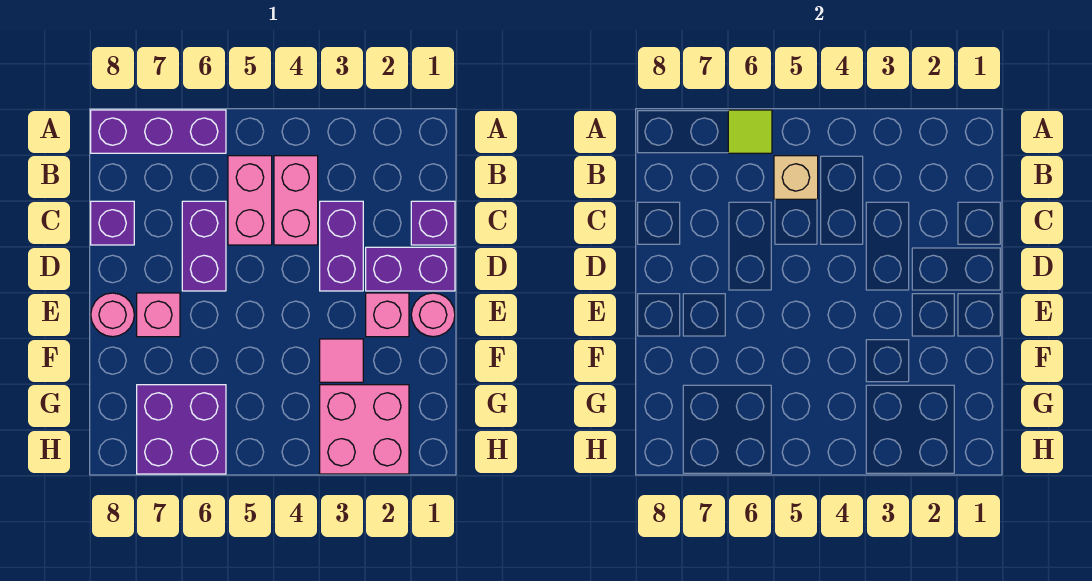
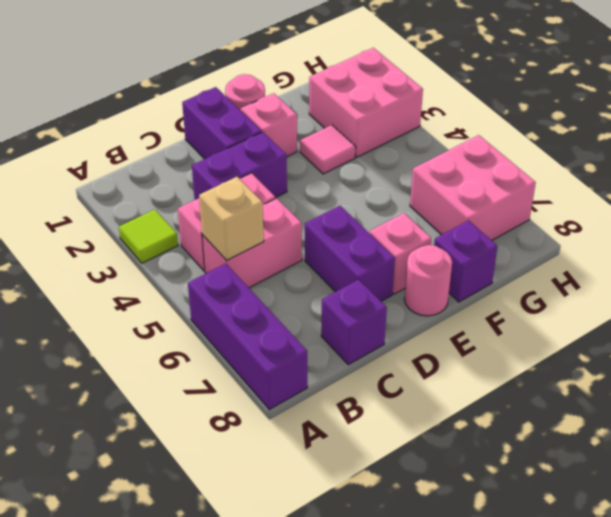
lime 1x1 tile [728,110,772,153] -> lime 1x1 tile moved to [119,209,178,263]
purple 1x1 brick [411,201,455,245] -> purple 1x1 brick moved to [434,220,497,302]
purple 1x2 brick [182,201,226,291] -> purple 1x2 brick turned to [305,206,395,301]
purple 2x2 brick [137,385,226,474] -> pink 2x2 brick [410,135,536,240]

